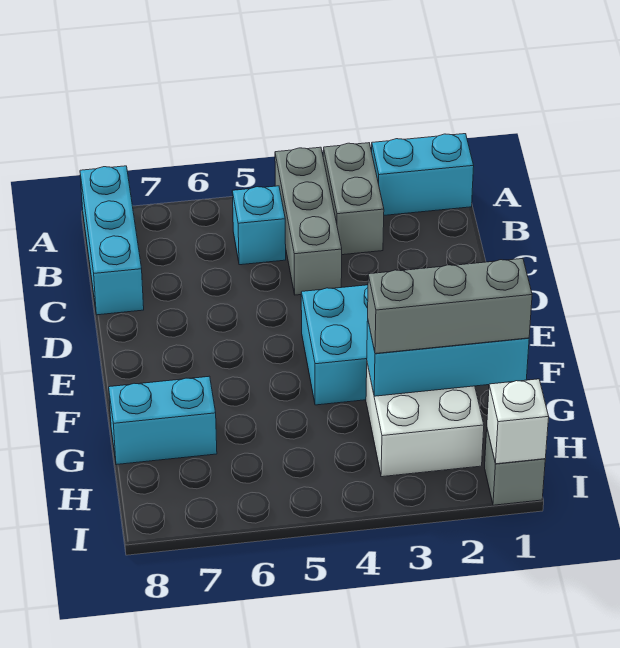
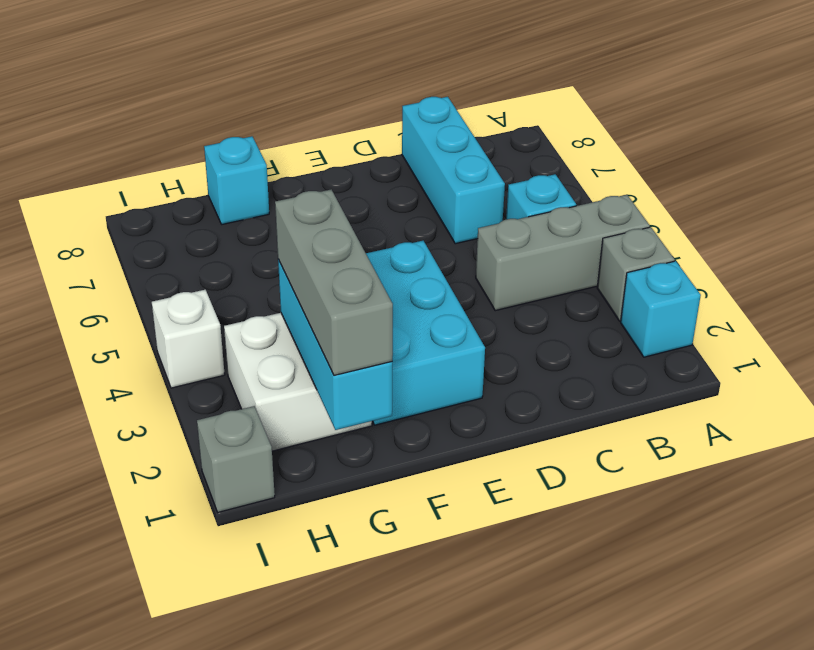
cyan 1x2 brick [372,134,474,215] -> cyan 1x1 brick [621,261,701,357]
grey 1x2 brick [323,143,384,255] -> grey 1x1 brick [597,227,675,321]
cyan 1x3 brick [80,166,144,315] -> cyan 1x3 brick turned to [402,97,505,244]
cyan 1x2 brick [109,376,217,465] -> cyan 1x1 brick [204,136,269,224]
white 1x1 brick [487,379,549,464] -> white 1x1 brick moved to [152,290,225,388]

